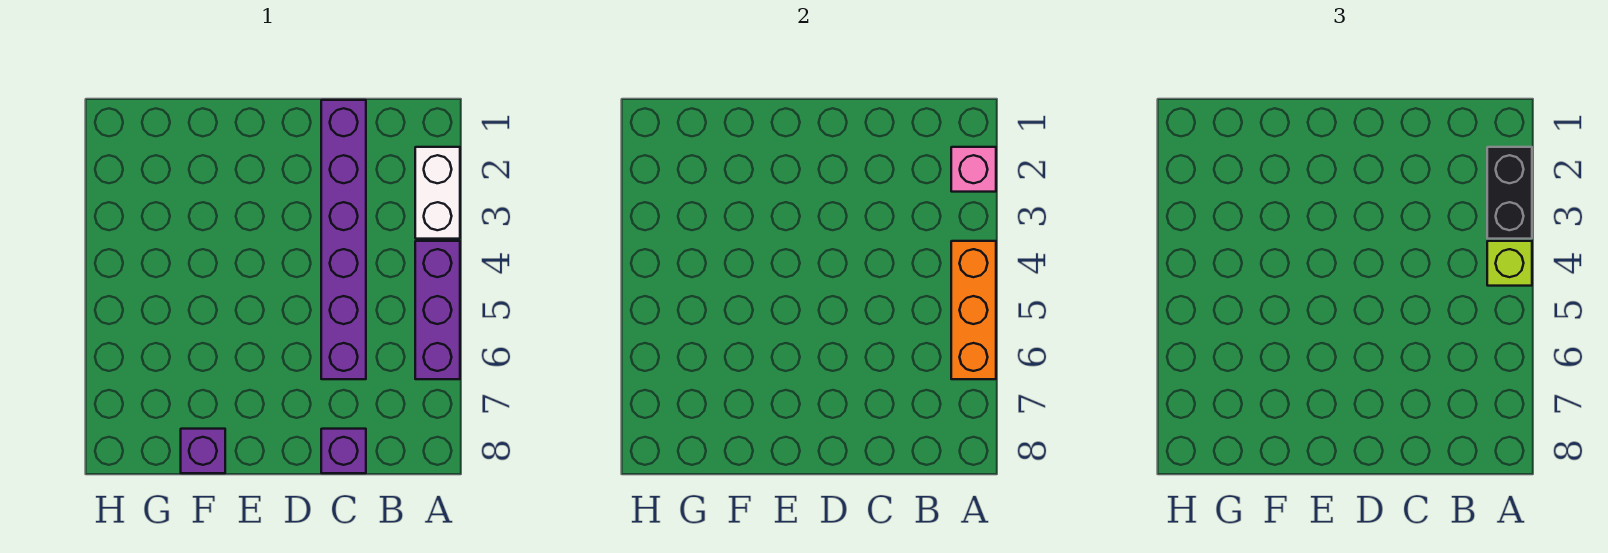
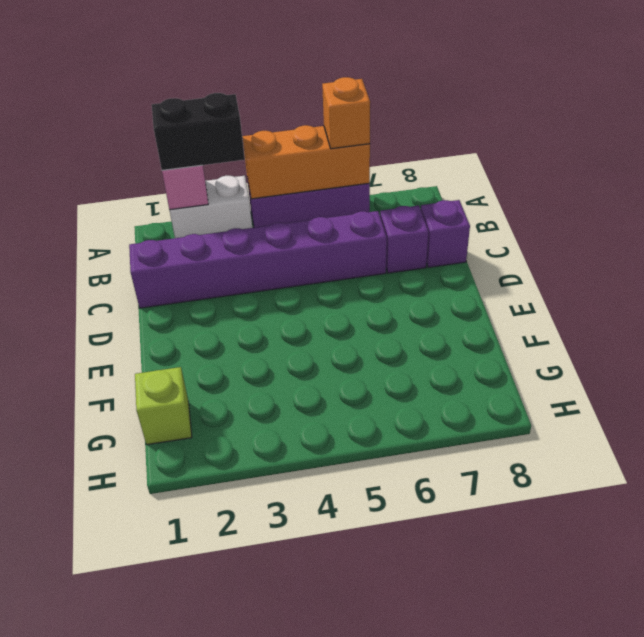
lime 1x1 brick [1487,241,1532,286] -> lime 1x1 brick moved to [135,367,192,445]
none -> orange 1x1 brick [322,77,370,149]
purple 1x1 brick [181,429,225,473] -> purple 1x1 brick moved to [380,205,429,273]

